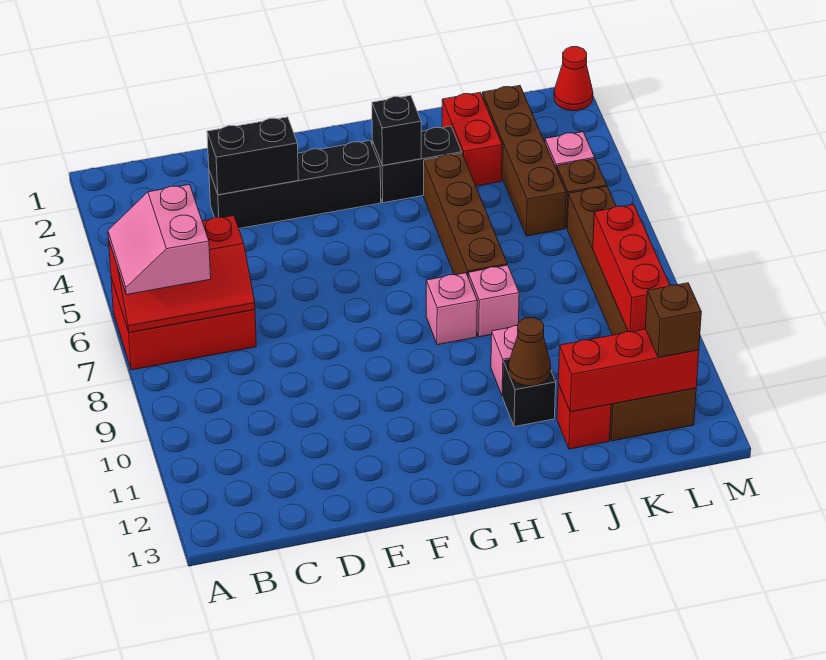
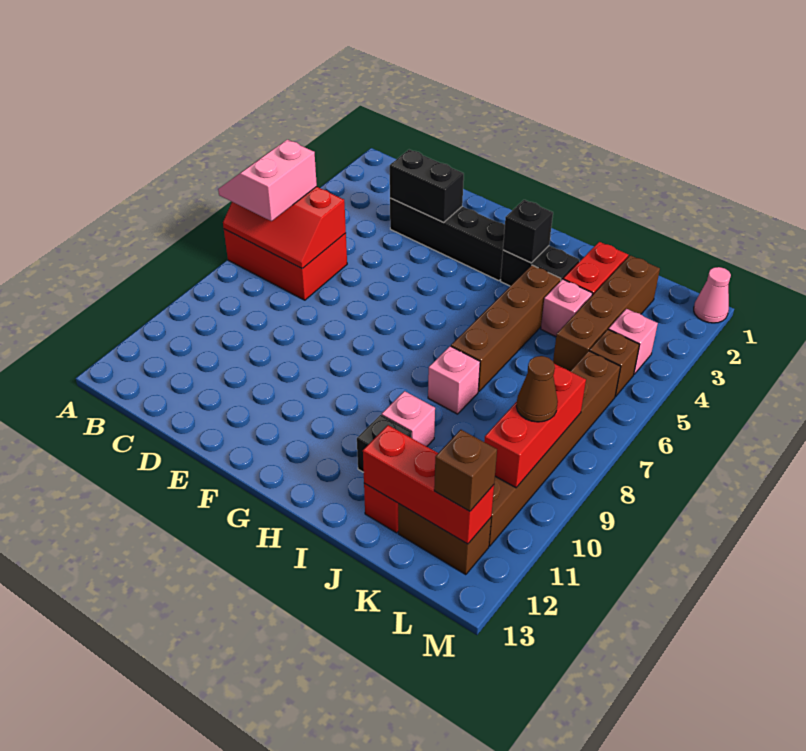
pink 1x1 brick [426,273,477,345] -> pink 1x1 brick moved to [541,279,592,336]
brown 1x1 cone [508,318,551,386] -> brown 1x1 cone moved to [516,356,558,422]
red 1x1 cone [554,47,593,111] -> pink 1x1 cone [694,267,731,323]

